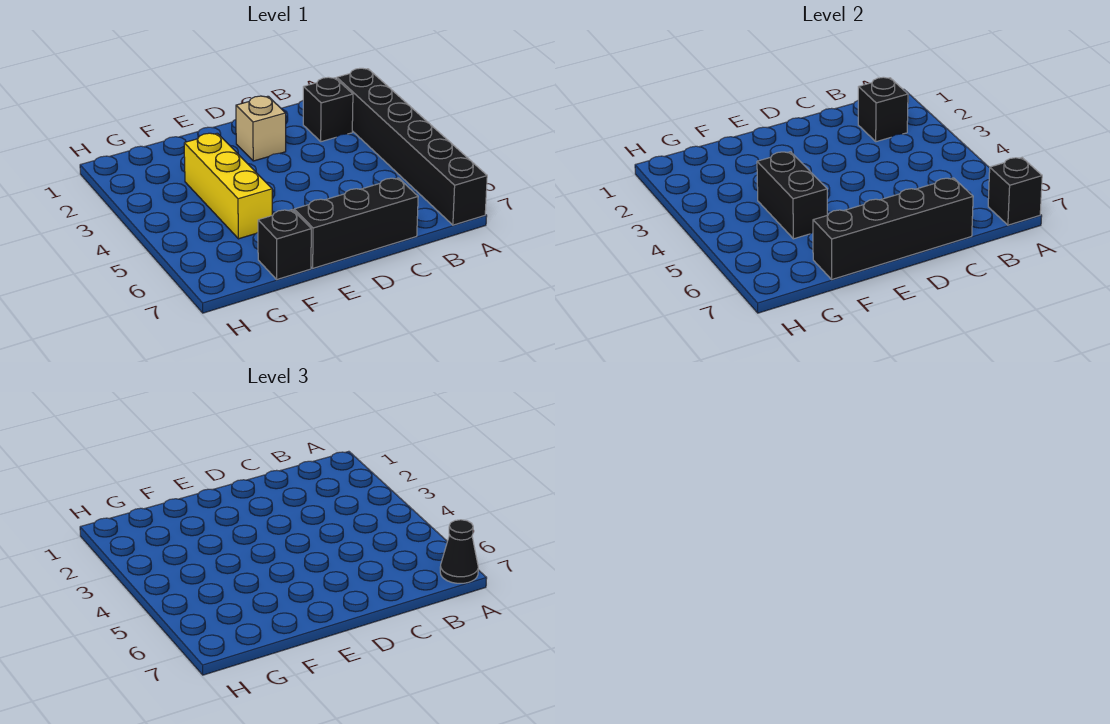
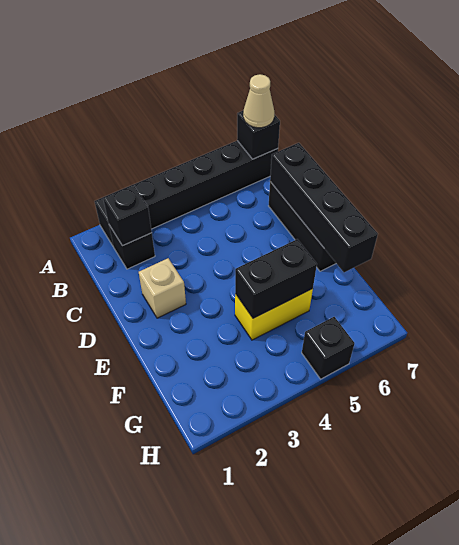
black 1x1 cone [440,520,478,583] -> tan 1x1 cone [243,74,274,128]
yellow 1x3 brick [184,133,272,239] -> yellow 1x2 brick [235,289,313,340]
black 1x1 brick [258,209,311,279] -> black 1x1 brick moved to [302,317,355,379]

